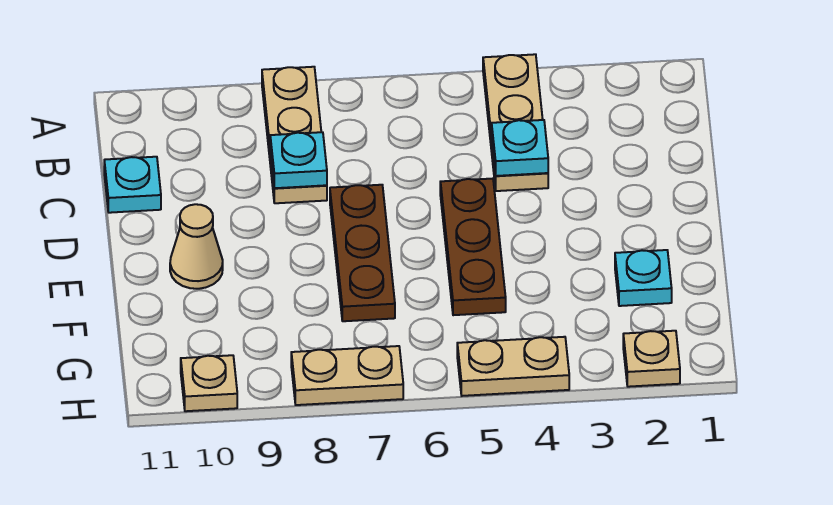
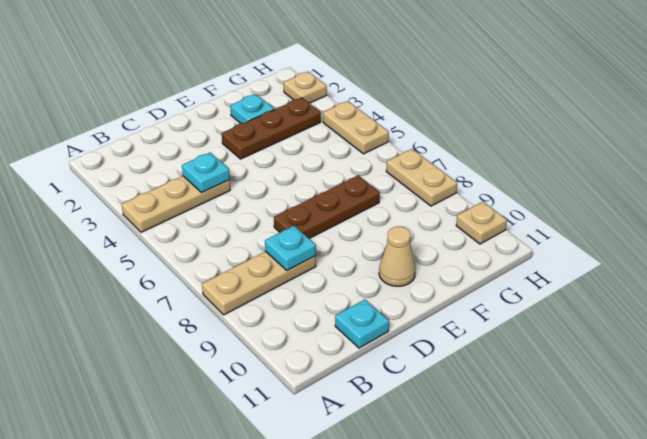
brown 1x3 plate [440,179,506,315] -> brown 1x3 plate moved to [222,98,321,159]

